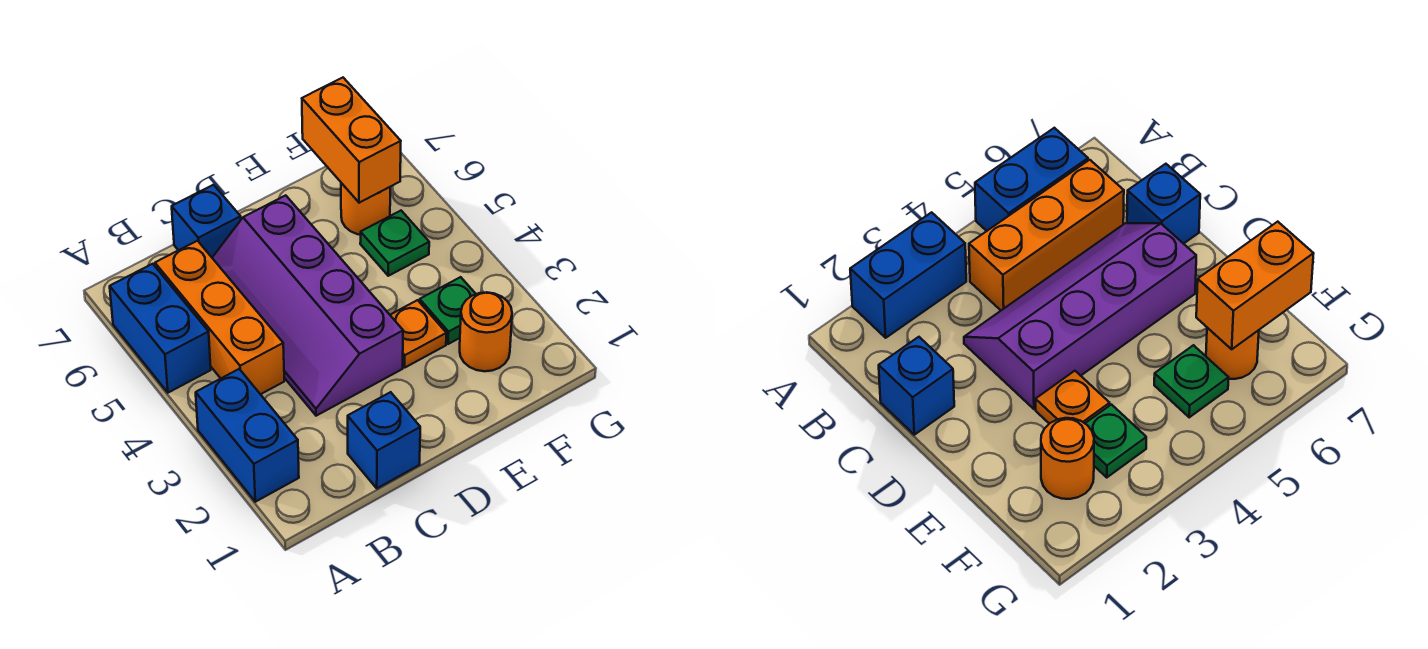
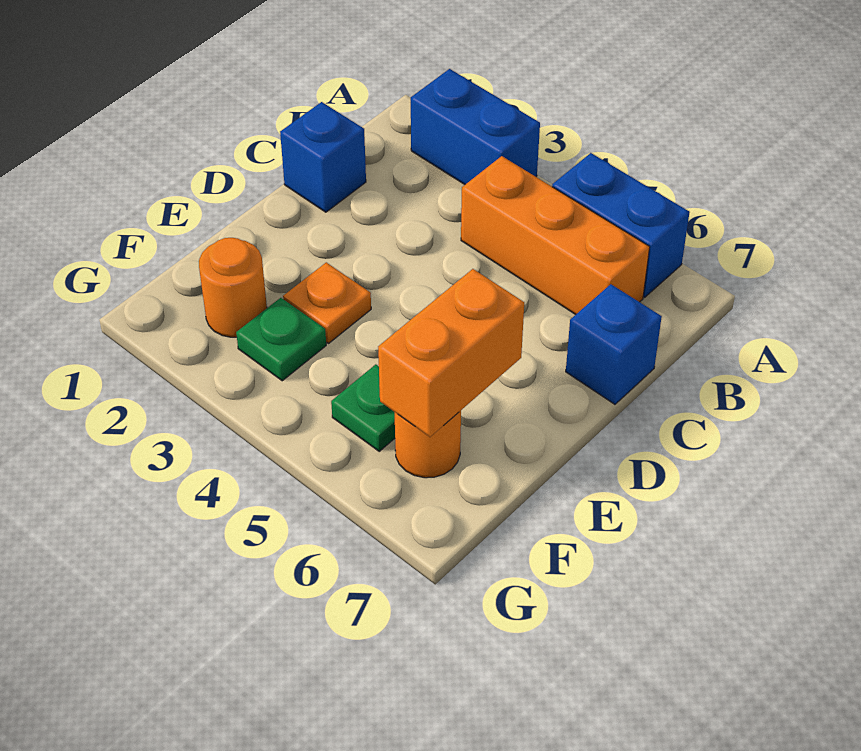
purple 2x4 slope [212,195,403,416] -> none
orange 1x2 brick [302,78,401,203] -> orange 1x2 brick turned to [378,269,524,437]

